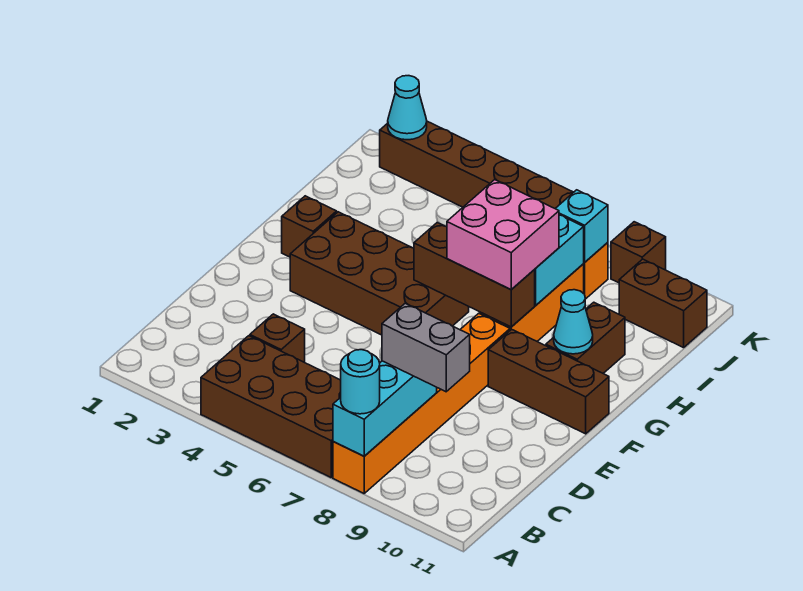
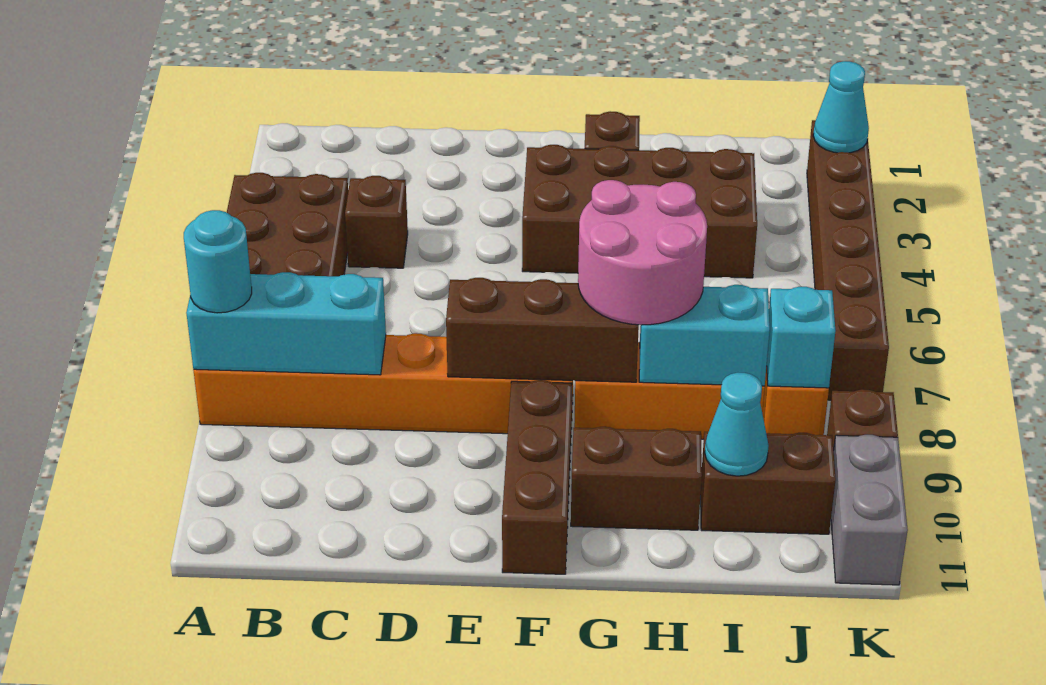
grey 1x2 brick [382,303,470,392] -> grey 1x2 brick moved to [831,435,908,585]
brown 2x4 brick [290,212,469,335] -> brown 2x4 brick turned to [522,145,757,278]
brown 1x3 brick [414,223,535,327] -> brown 1x3 brick turned to [446,278,639,382]
pink 2x2 brick [447,180,559,290] -> pink 2x2 round brick [578,180,707,325]
cyan 1x1 cone [553,290,593,354] -> cyan 1x1 cone moved to [705,373,769,476]
brown 1x2 brick [619,259,707,348] -> brown 1x2 brick turned to [701,432,836,534]

